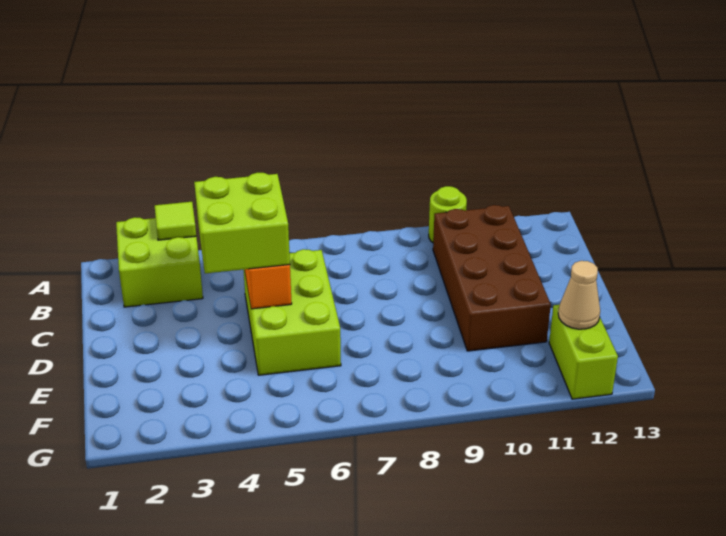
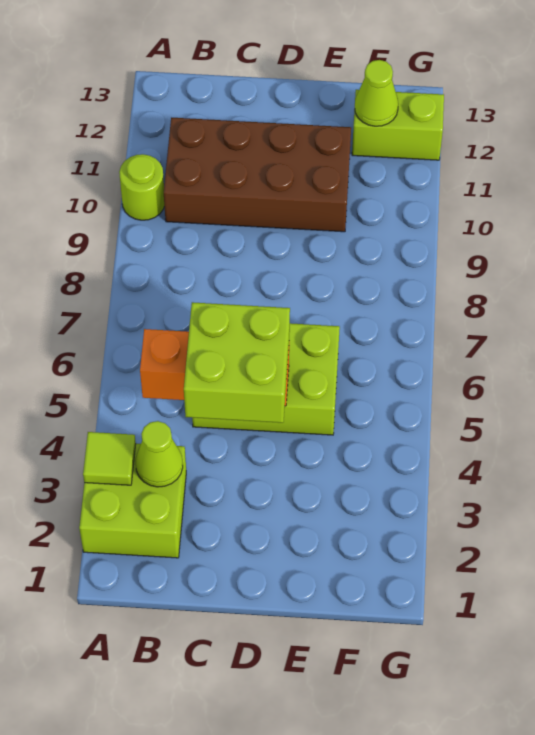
none -> lime 1x1 cone [135,421,183,487]
tan 1x1 cone [558,261,600,329] -> lime 1x1 cone [355,60,398,126]

